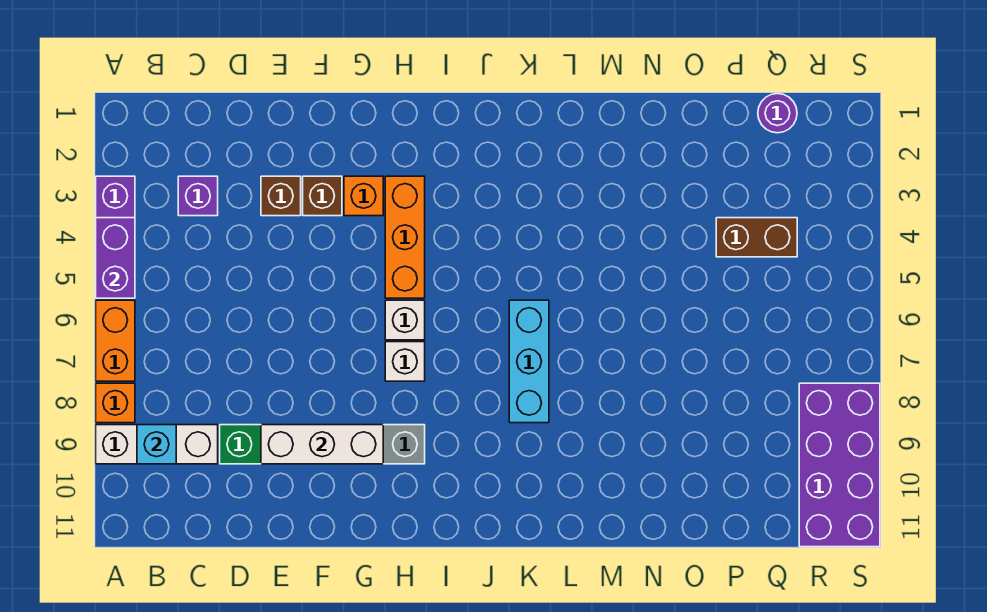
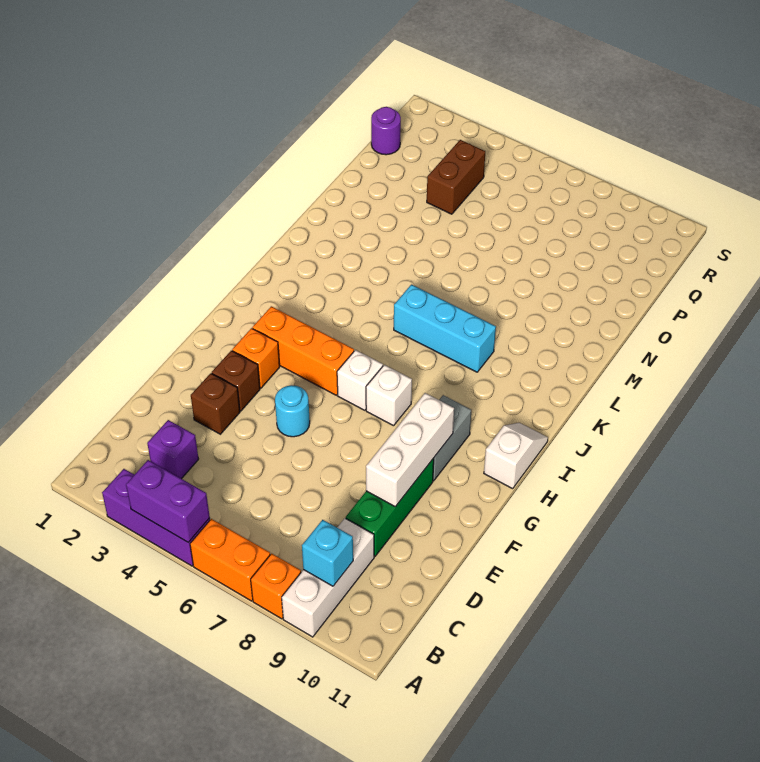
none -> cyan 1x1 round brick [275,385,310,437]
none -> white 1x2 slope [484,423,548,489]
purple 2x4 brick [799,383,880,547] -> none

